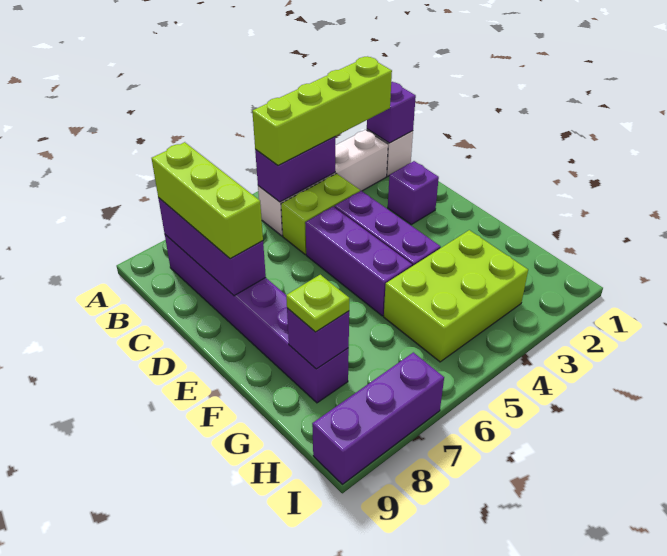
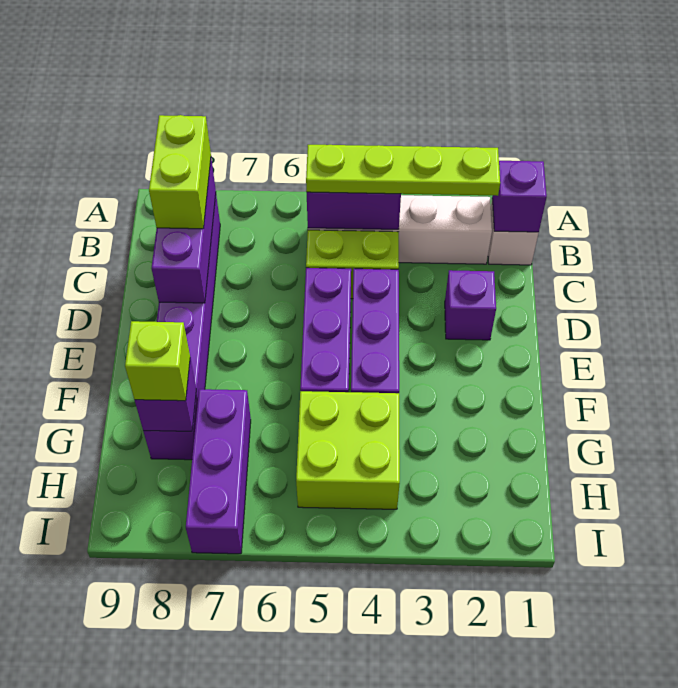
lime 1x4 brick [252,56,392,165] -> lime 1x4 plate [306,145,500,196]
lime 1x3 brick [152,142,263,259] -> lime 1x2 brick [149,115,211,229]
lime 2x3 brick [384,230,528,362] -> lime 2x2 brick [296,391,400,509]
lime 1x1 plate [286,275,350,332] -> lime 1x1 brick [125,321,190,401]
purple 1x3 brick [312,352,444,484] -> purple 1x3 brick turned to [186,389,251,554]

